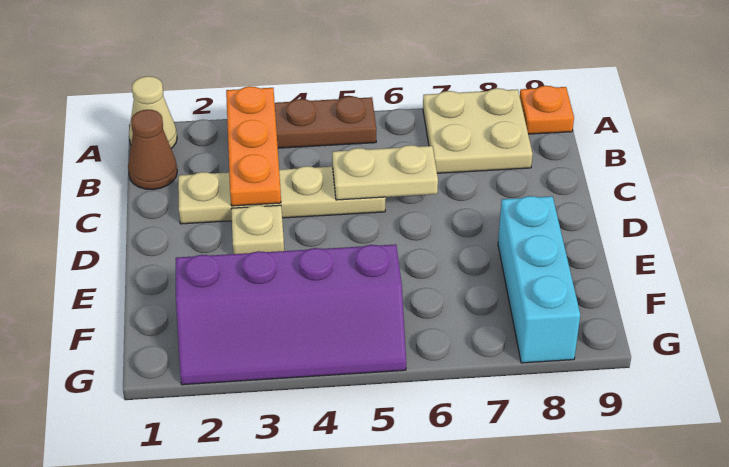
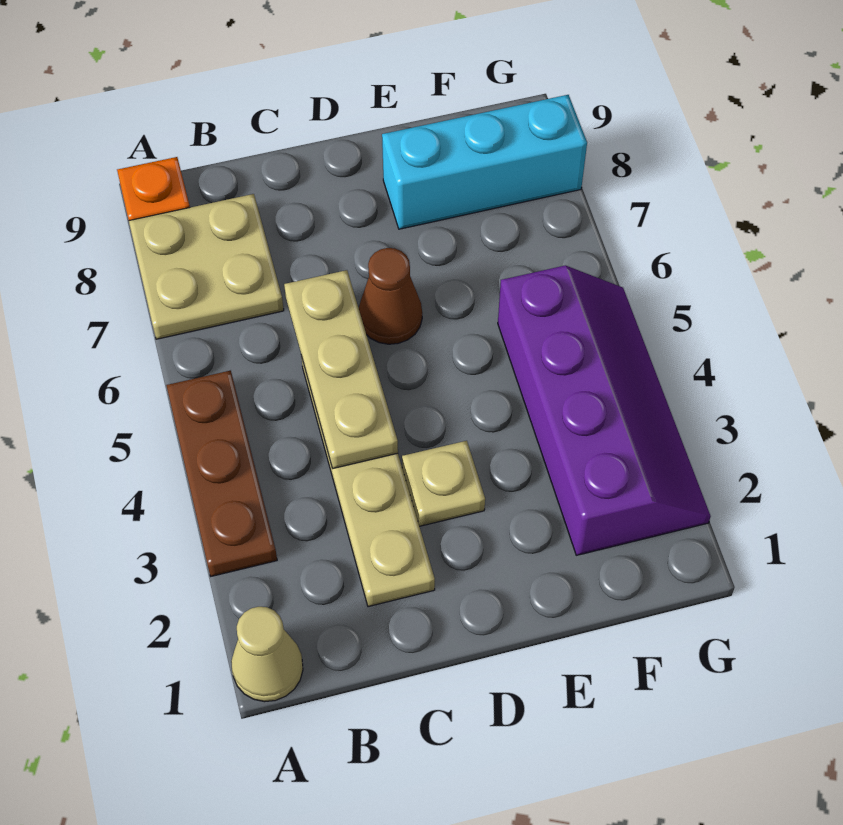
orange 1x3 plate [226,86,281,206] -> none
brown 1x1 cone [128,110,177,190] -> brown 1x1 cone moved to [359,248,422,344]
tan 1x2 plate [332,145,438,200] -> tan 1x3 plate [284,270,398,469]

